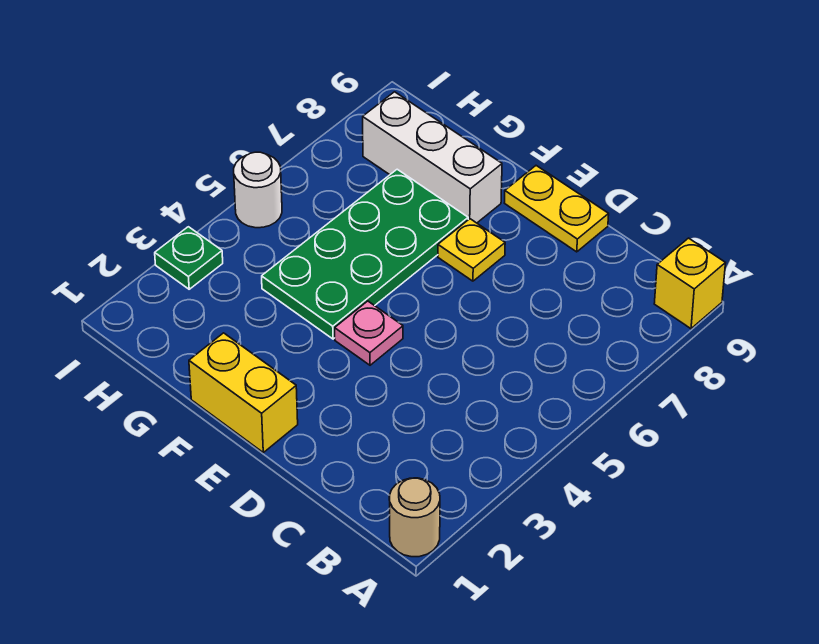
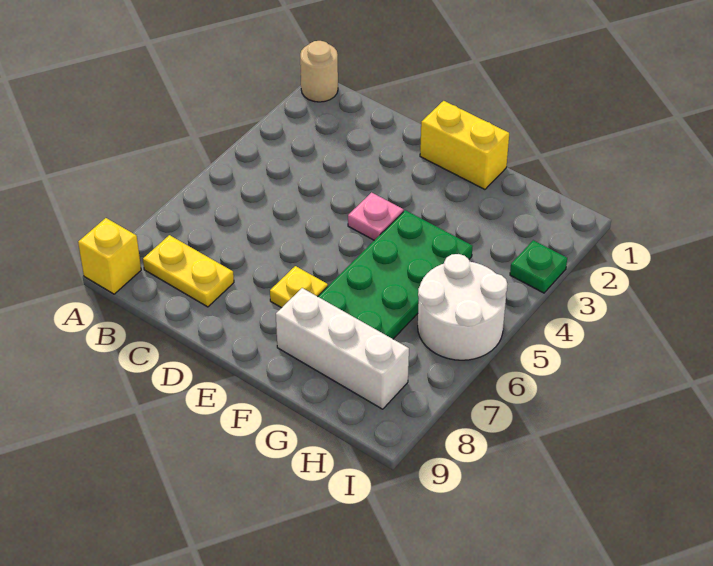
yellow 1x2 plate [505,166,609,252] -> yellow 1x2 plate moved to [143,235,234,307]
white 1x1 round brick [234,152,282,228] -> white 2x2 round brick [418,254,507,360]

